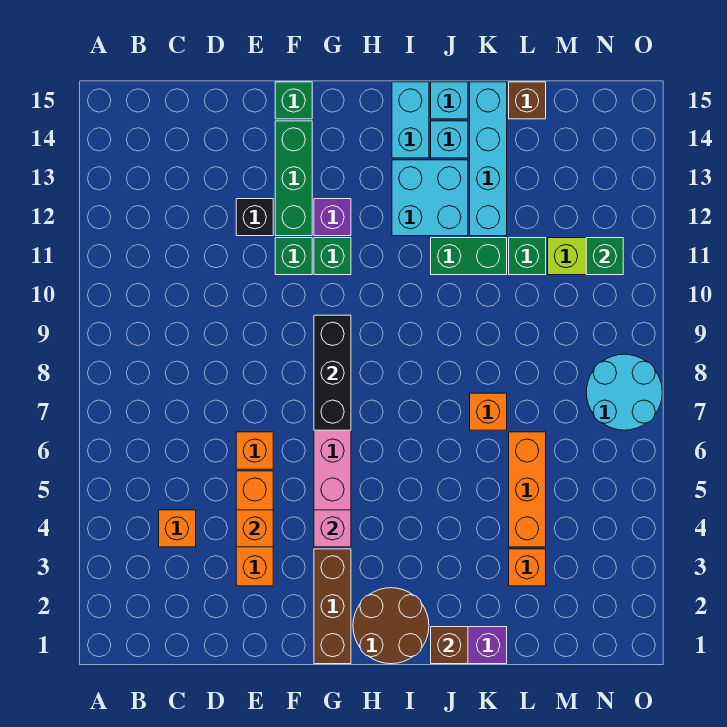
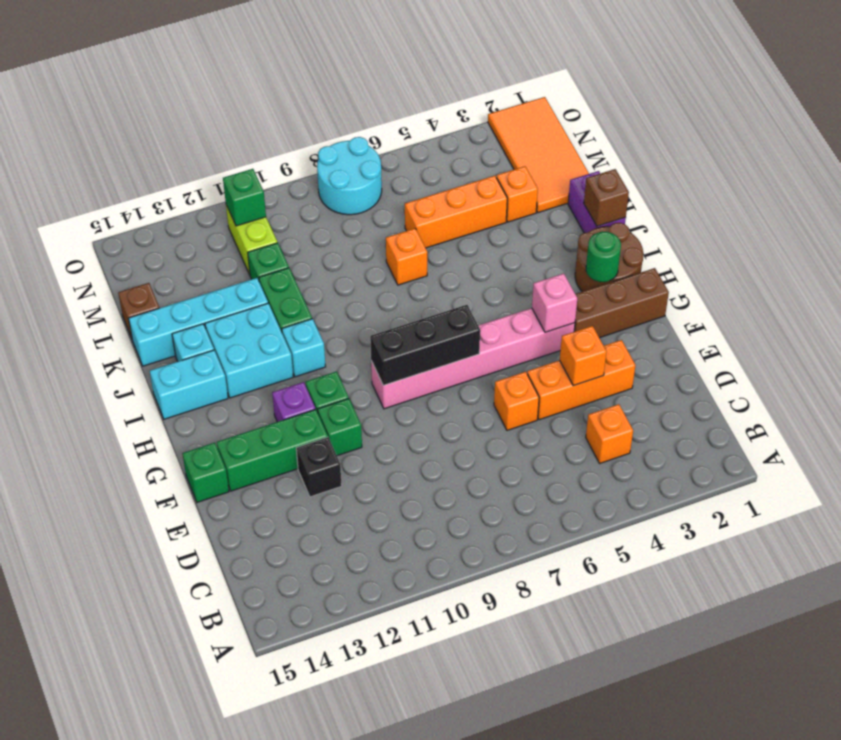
none -> green 1x1 round brick [586,232,621,282]
cyan 1x1 brick [431,82,468,119] -> cyan 1x1 brick moved to [282,319,326,377]
none -> orange 2x4 tile [488,97,589,213]

